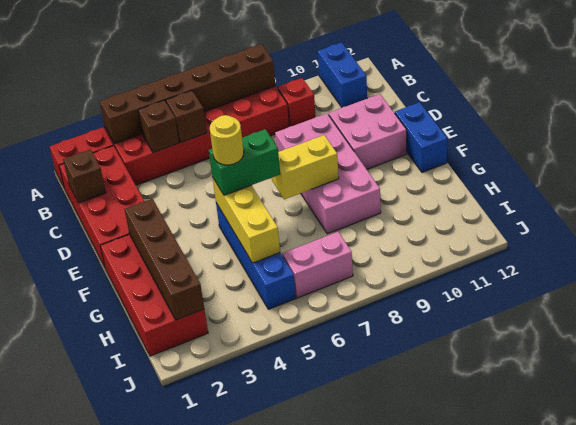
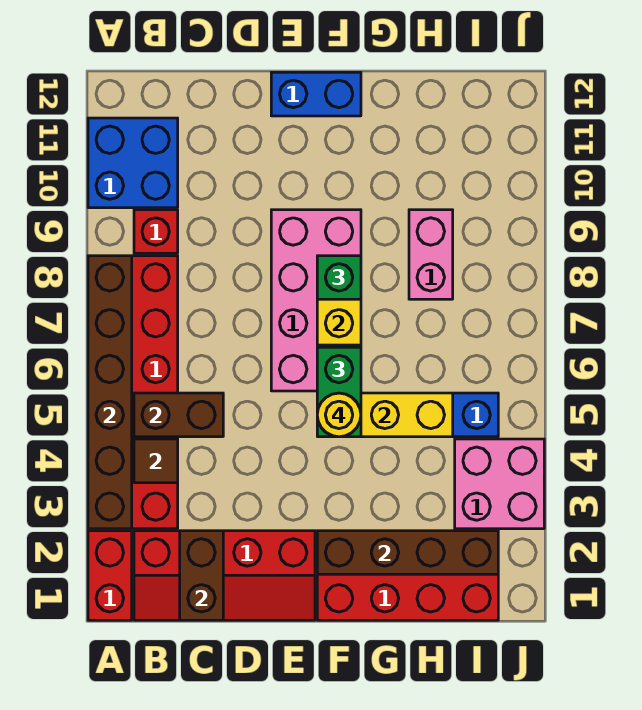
blue 1x2 brick [317,42,367,107] -> blue 2x2 brick [88,118,178,208]
red 2x4 brick [59,146,144,267] -> red 2x4 slope [134,531,315,620]
brown 1x1 brick [138,100,179,153] -> brown 1x1 tile [134,439,178,483]
brown 1x1 brick [166,91,207,142] -> brown 1x2 brick [134,393,223,437]
brown 1x1 brick [63,149,106,203] -> brown 1x2 brick [180,531,223,620]
pink 2x4 brick [275,114,381,234] -> pink 2x4 brick turned to [271,210,361,391]
pink 2x2 brick [329,94,407,169] -> pink 2x2 brick moved to [455,439,544,529]
none -> green 1x1 brick [317,256,361,299]
pink 1x2 brick [282,232,353,298] -> pink 1x2 brick moved to [409,210,453,299]

